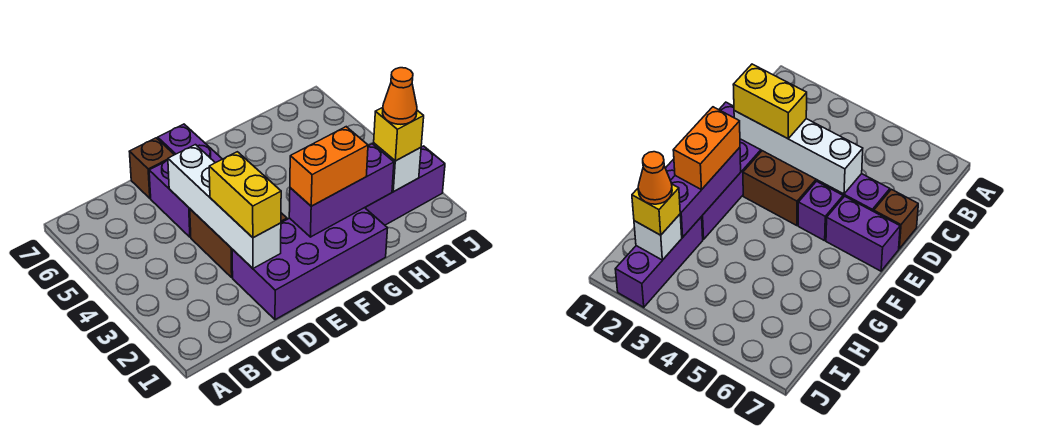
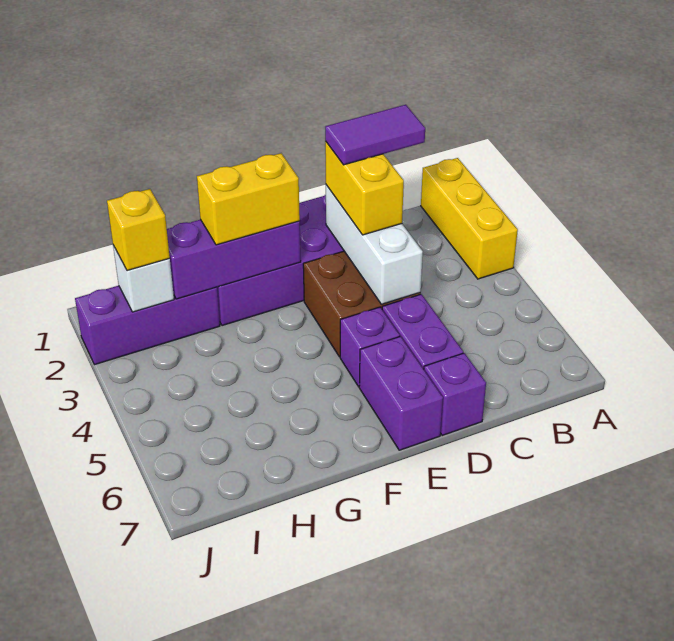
none -> yellow 1x3 brick [421,158,518,279]
none -> purple 1x2 tile [325,105,425,165]
white 1x4 brick [168,145,281,268] -> white 1x3 brick [326,185,423,304]
brown 1x1 brick [129,138,174,198] -> purple 1x1 brick [424,353,486,435]
orange 1x2 brick [290,127,368,206] -> yellow 1x2 brick [197,153,300,245]
orange 1x1 cone [383,68,417,124] -> none

